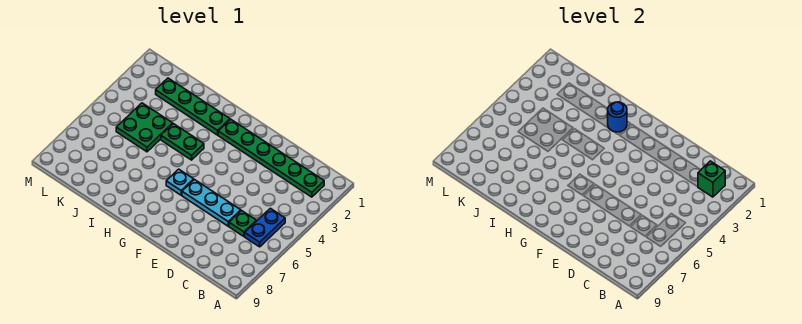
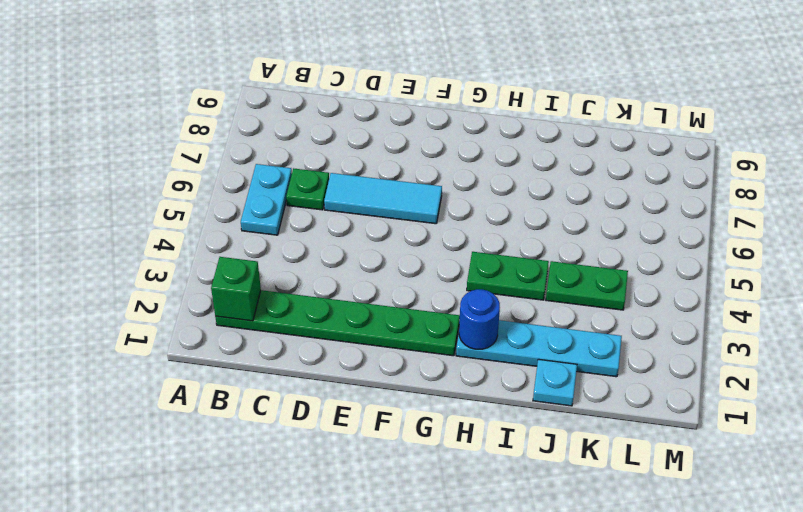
blue 1x2 plate [245,208,285,247] -> cyan 1x2 plate [241,164,292,235]
cyan 1x3 plate [182,180,241,226] -> cyan 1x3 tile [324,173,442,224]
cyan 1x1 plate [166,169,194,195] -> cyan 1x1 plate moved to [533,359,577,406]
green 1x4 plate [156,78,230,135] -> cyan 1x4 plate [456,320,622,377]
green 2x2 plate [116,103,173,152] -> green 1x2 plate [546,261,628,310]

